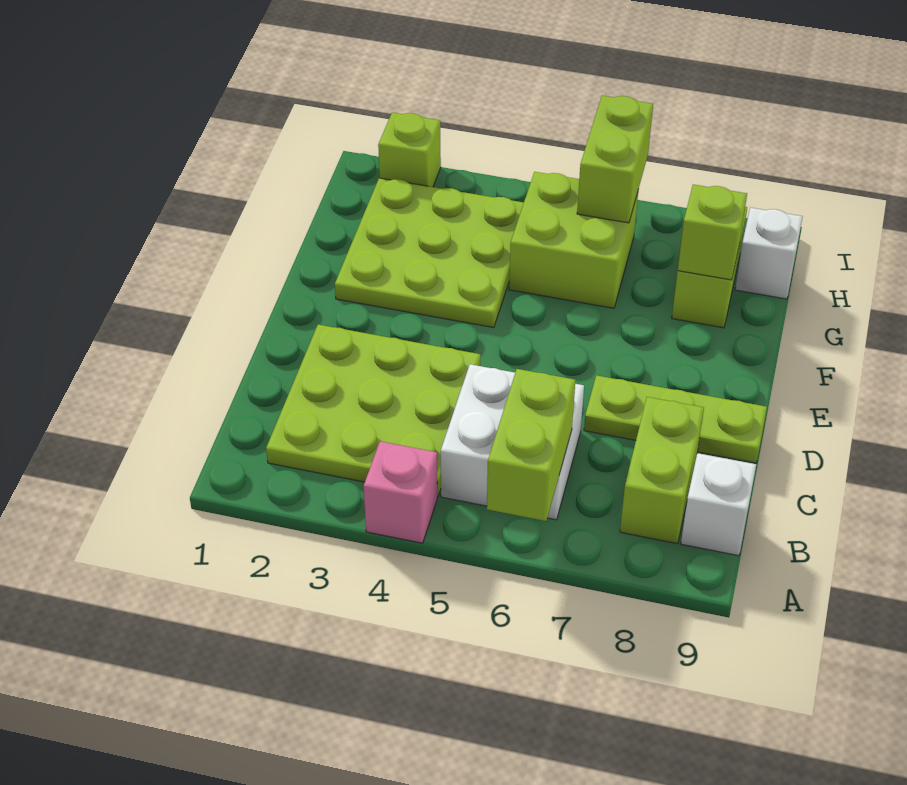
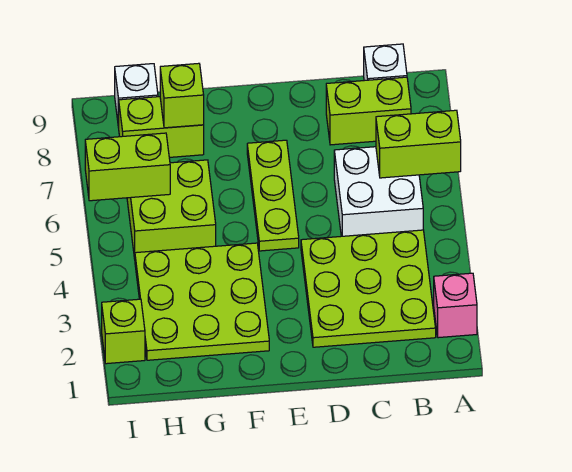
pink 1x1 brick [364,441,437,543] -> pink 1x1 brick moved to [434,273,477,338]
lime 1x3 plate [584,375,767,463] -> lime 1x3 plate moved to [247,140,299,251]

